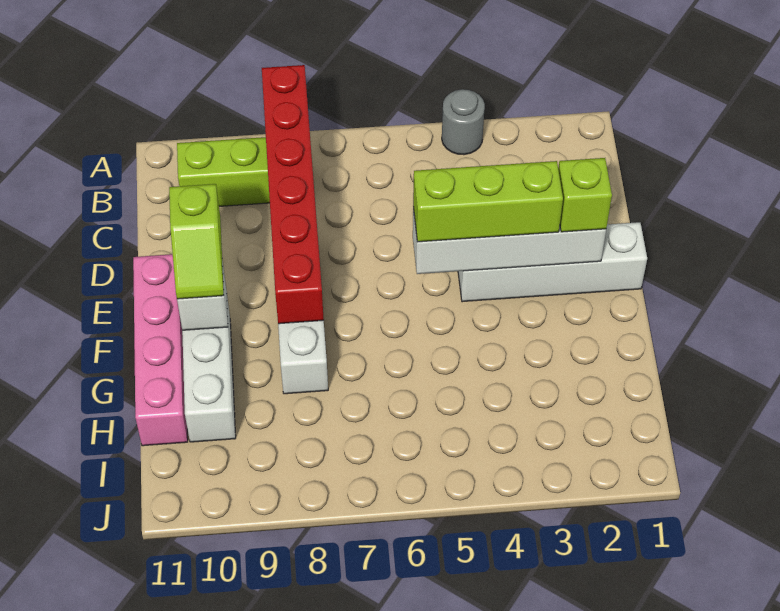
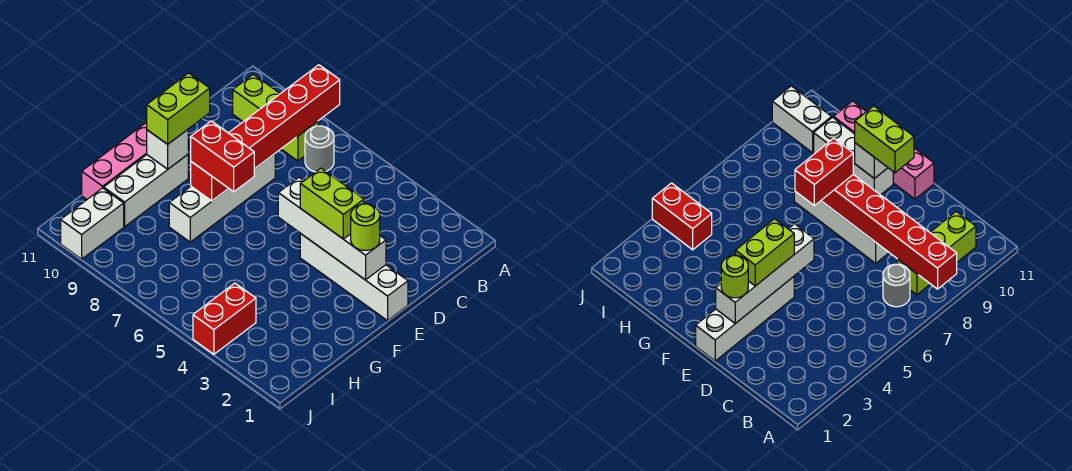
grey 1x1 round brick [442,89,485,155] -> grey 1x1 round brick moved to [305,126,334,172]
lime 1x1 brick [558,158,612,232] -> lime 1x1 round brick [351,204,380,250]
lime 1x3 brick [413,161,563,242] -> lime 1x2 brick [300,168,364,239]
lime 1x2 slope [169,184,224,299] -> lime 1x2 brick [147,73,210,144]
none -> red 1x2 brick [191,121,254,192]
none -> red 1x2 brick [193,283,256,354]
none -> white 1x2 brick [61,188,124,259]

